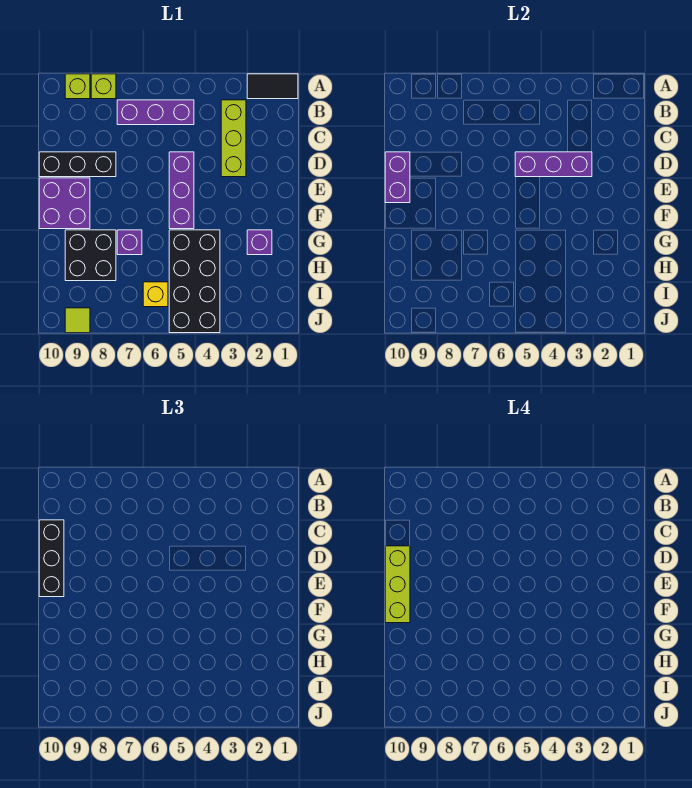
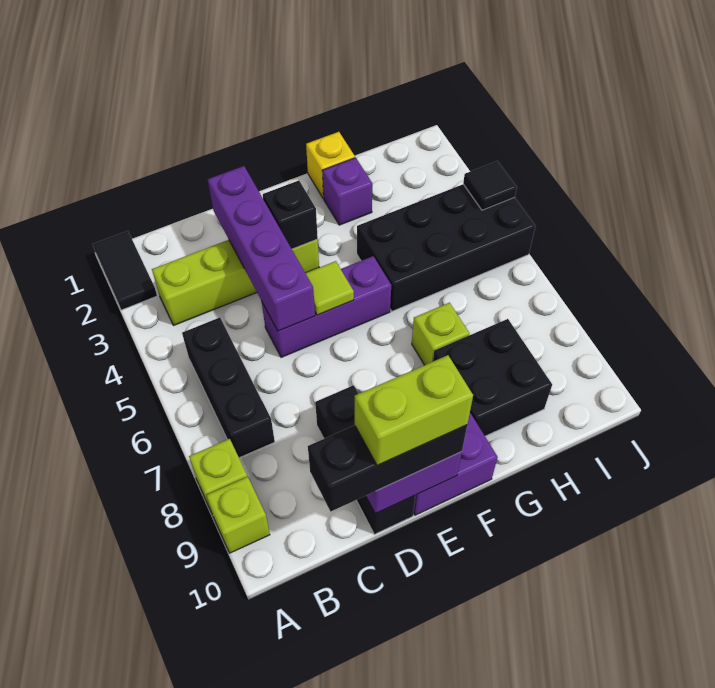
lime 1x3 brick [221,100,246,177] -> lime 1x4 brick [152,239,319,325]
purple 1x3 brick [117,100,194,125] -> black 1x3 brick [182,318,275,458]
purple 1x3 brick [515,152,592,177] -> purple 1x4 brick [208,166,315,331]
lime 1x3 brick [385,546,410,623] -> lime 1x2 brick [355,355,473,465]
none -> black 1x1 brick [263,181,318,249]
purple 1x1 brick [117,230,142,255] -> lime 1x1 brick [412,303,469,365]
yellow 1x1 brick [143,282,168,307] -> yellow 1x1 brick moved to [306,132,355,198]
none -> black 1x1 tile [463,161,517,210]
lime 1x1 tile [65,308,90,333] -> lime 1x1 tile moved to [306,261,354,315]

